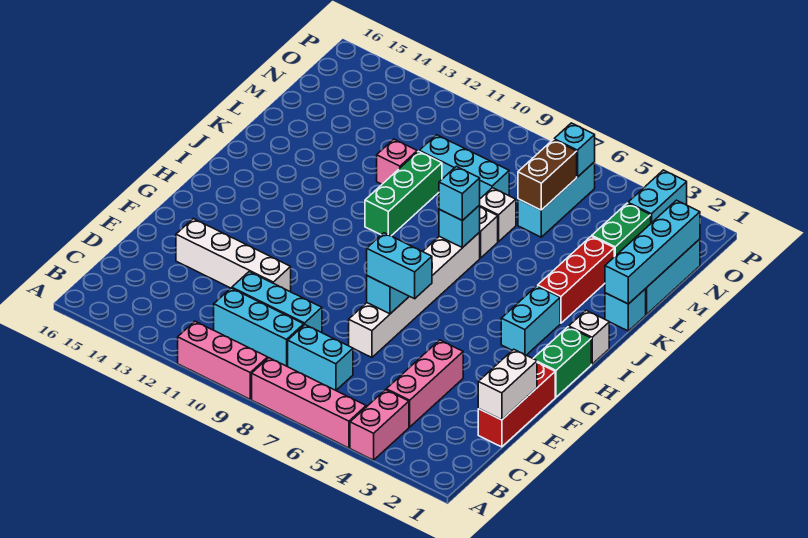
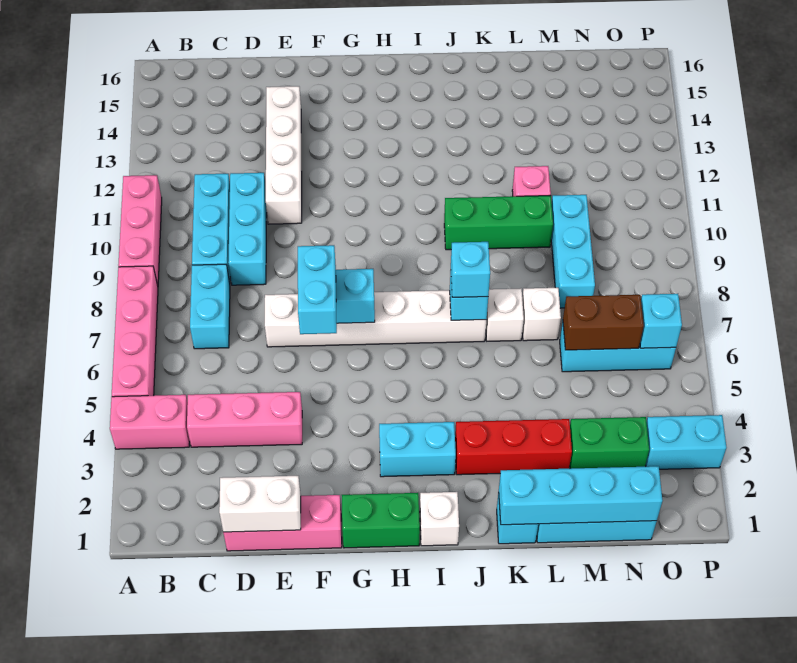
red 1x3 brick [478,363,555,447] -> pink 1x3 brick [223,495,342,551]

